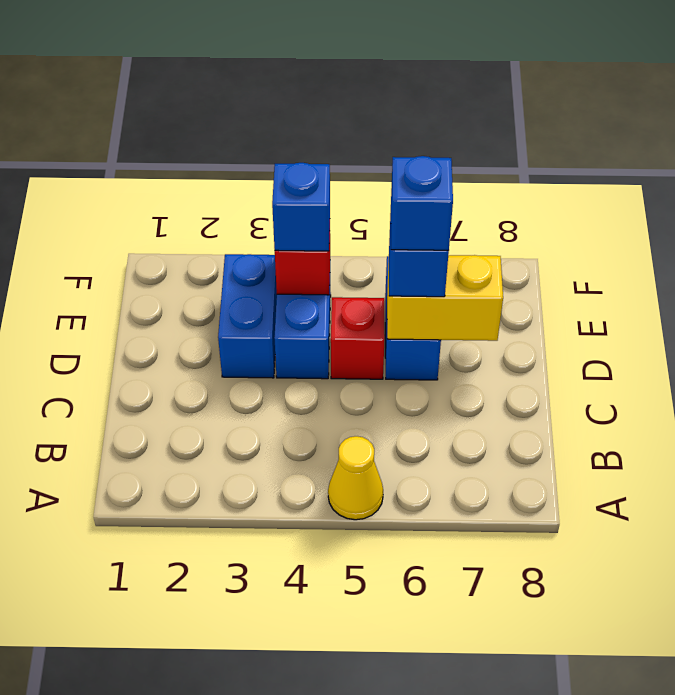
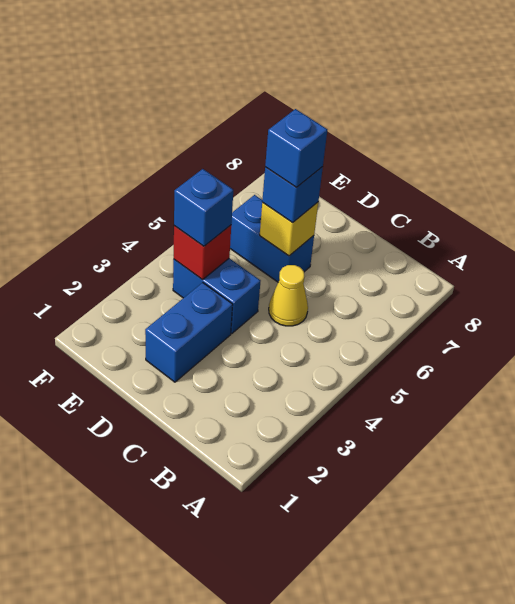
yellow 1x1 cone [328,436,383,520] -> yellow 1x1 cone moved to [269,265,308,326]
blue 1x2 brick [218,254,277,378] -> blue 1x2 brick turned to [145,283,233,382]
red 1x1 brick [331,297,385,379] -> none
yellow 1x2 brick [387,255,503,341] -> yellow 1x1 brick [260,202,318,256]

